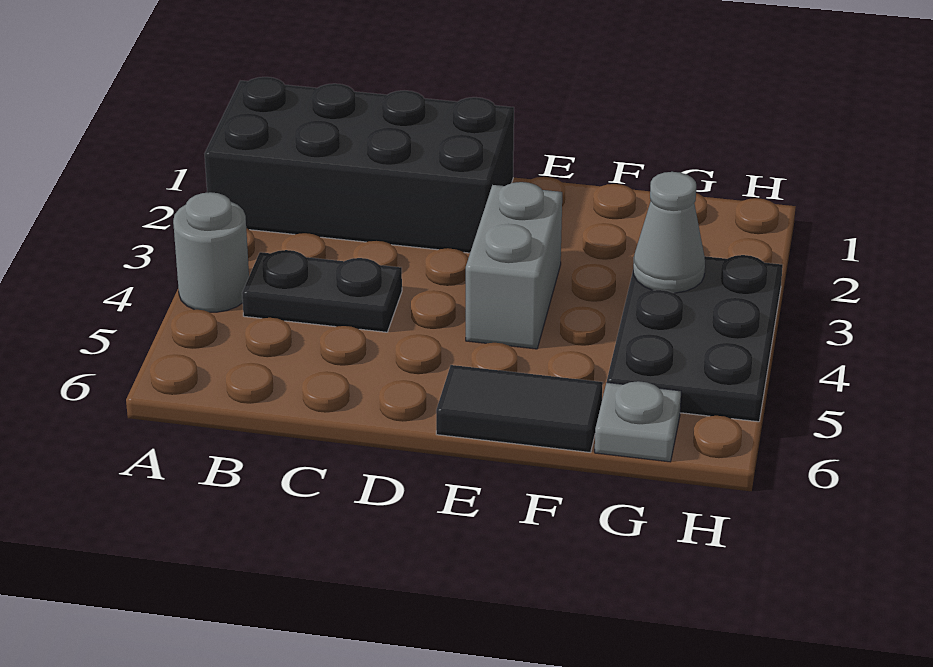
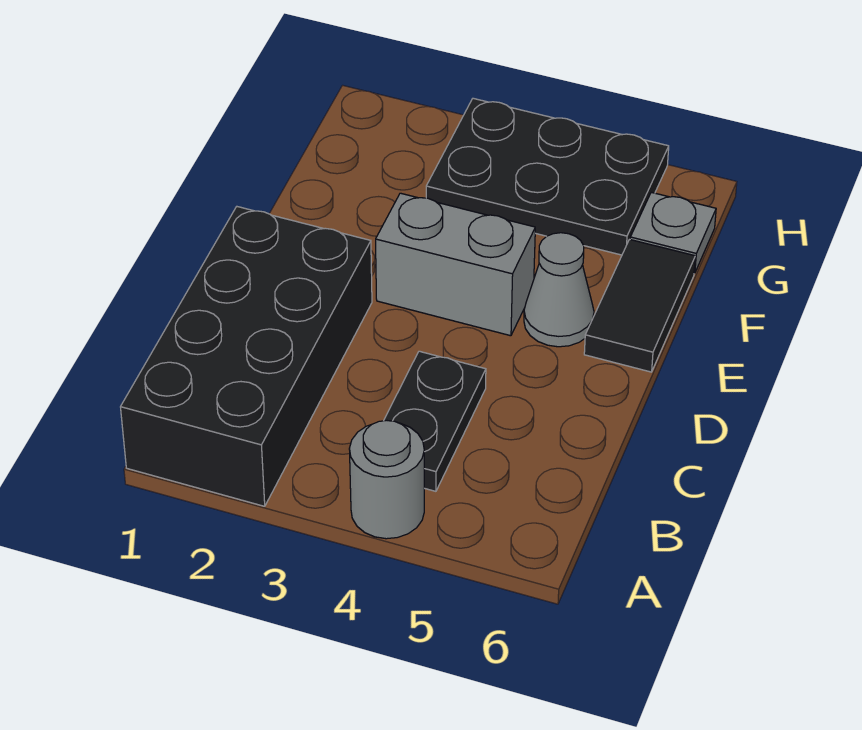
grey 1x1 cone [633,172,705,293] -> grey 1x1 cone moved to [524,233,594,347]

